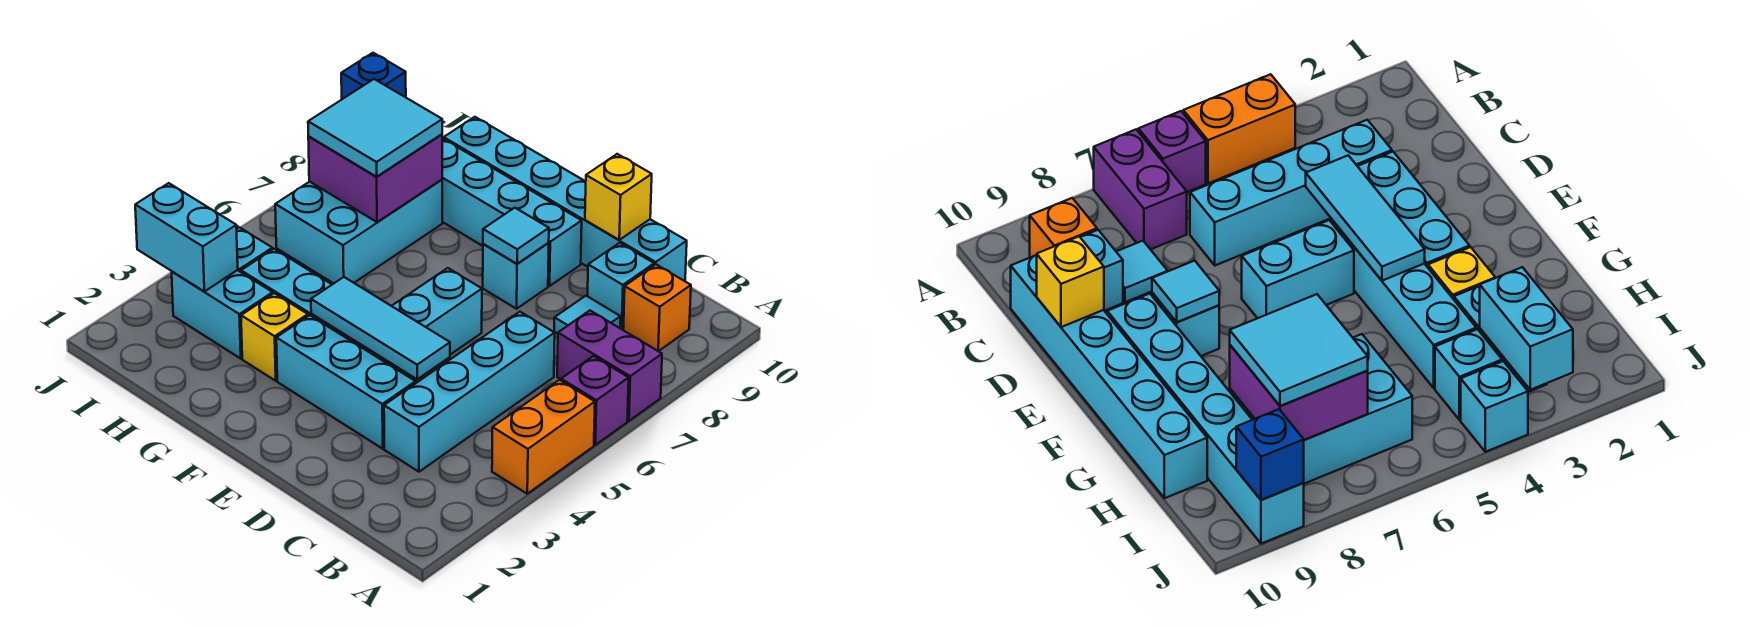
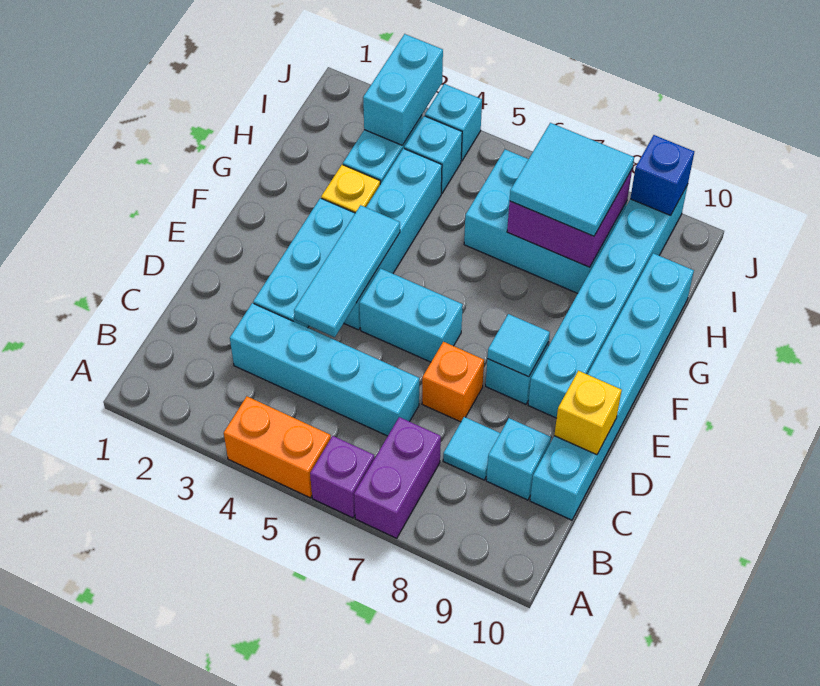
orange 1x1 brick [623,265,691,351] -> orange 1x1 brick moved to [422,342,484,422]

